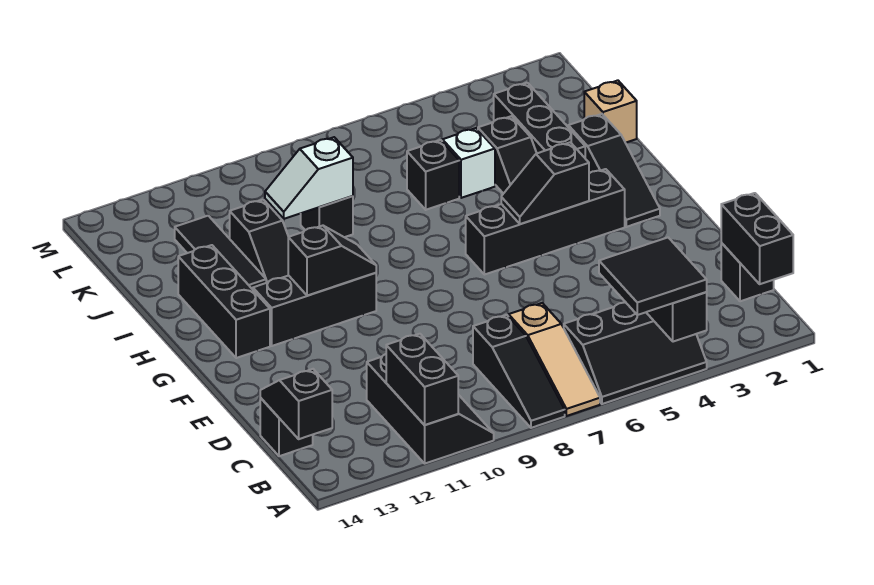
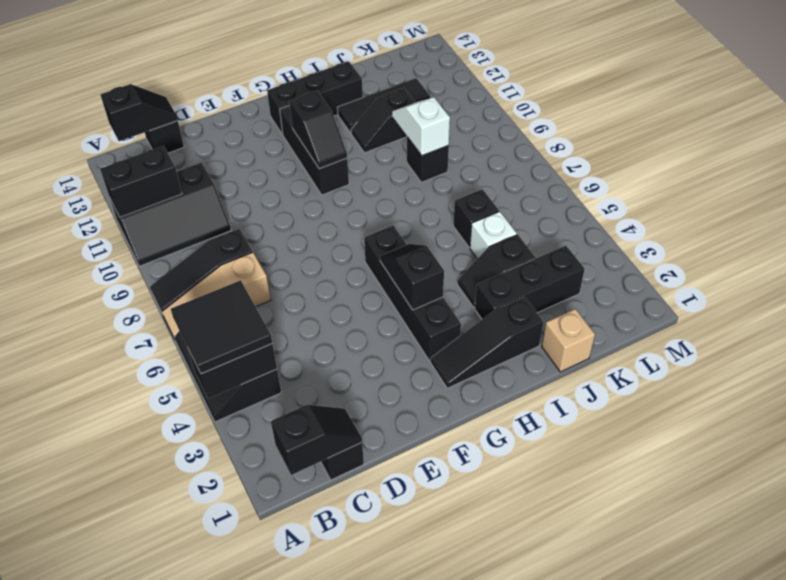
black 1x2 brick [721,193,793,284] -> black 1x2 slope [271,405,362,475]

